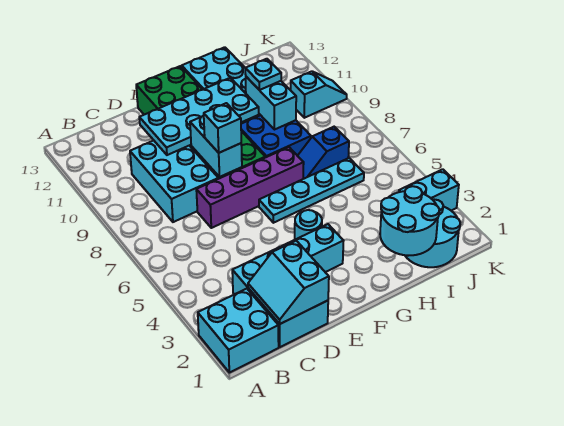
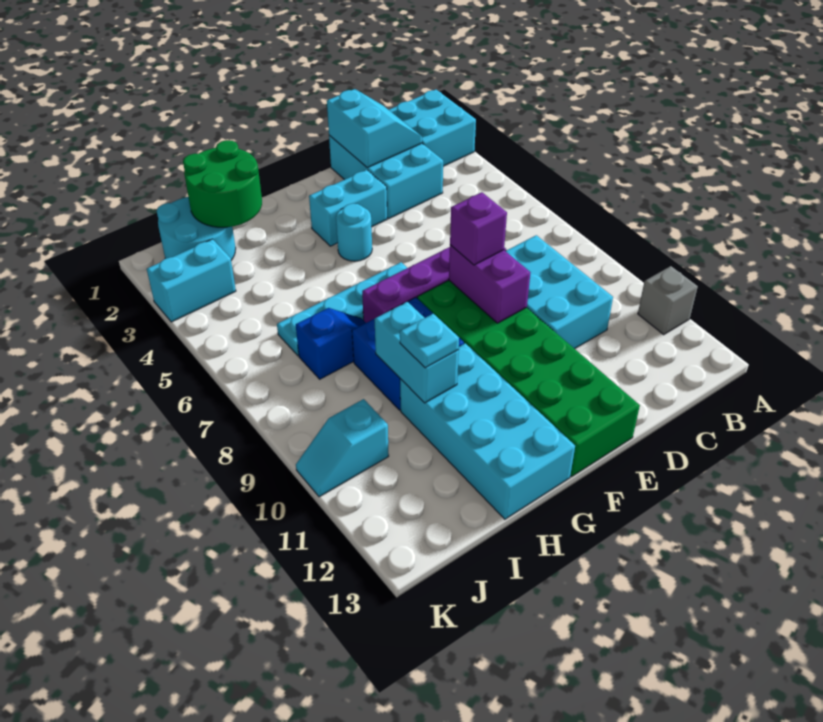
none -> grey 1x1 brick [638,266,698,334]
cyan 2x4 plate [139,78,259,155] -> none
cyan 1x2 brick [190,115,242,177] -> purple 1x2 brick [449,245,530,323]
cyan 1x1 brick [204,103,241,153] -> purple 1x1 brick [450,192,507,265]
cyan 2x2 round brick [380,186,439,256] -> green 2x2 round brick [183,140,262,227]

